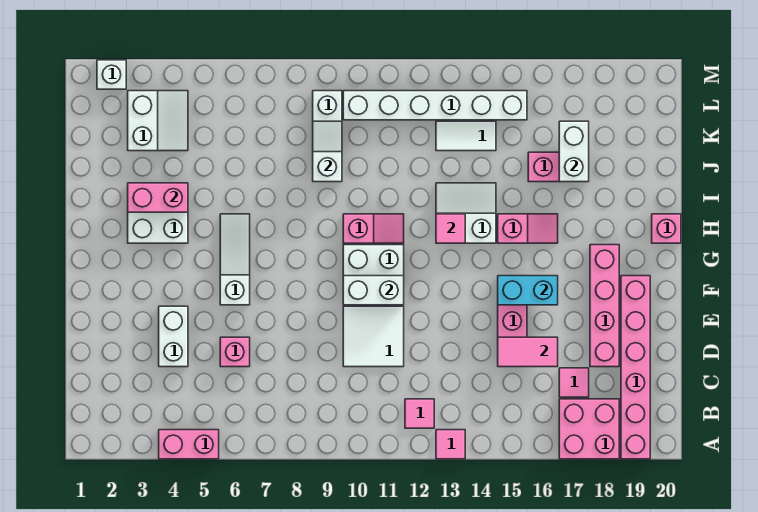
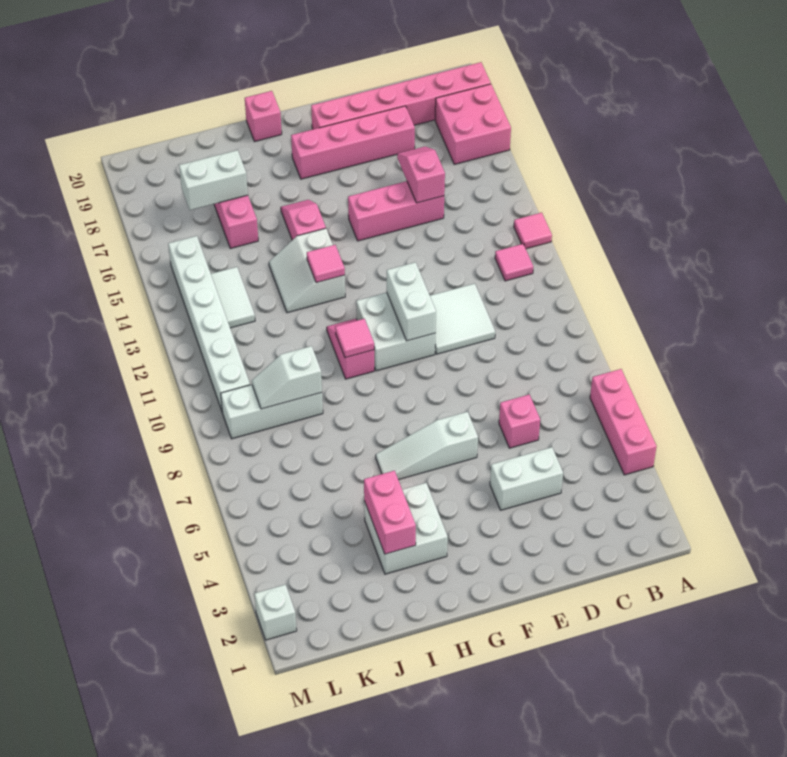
pink 1x2 brick [159,430,219,459] -> pink 1x3 brick [590,369,657,475]
pink 1x1 tile [559,368,589,397] -> pink 1x1 tile moved to [335,319,374,358]
pink 1x2 tile [498,337,558,367] -> pink 1x2 slope [397,147,445,203]
cyan 1x2 brick [498,276,558,305] -> none
white 2x2 slope [128,91,188,151] -> none

